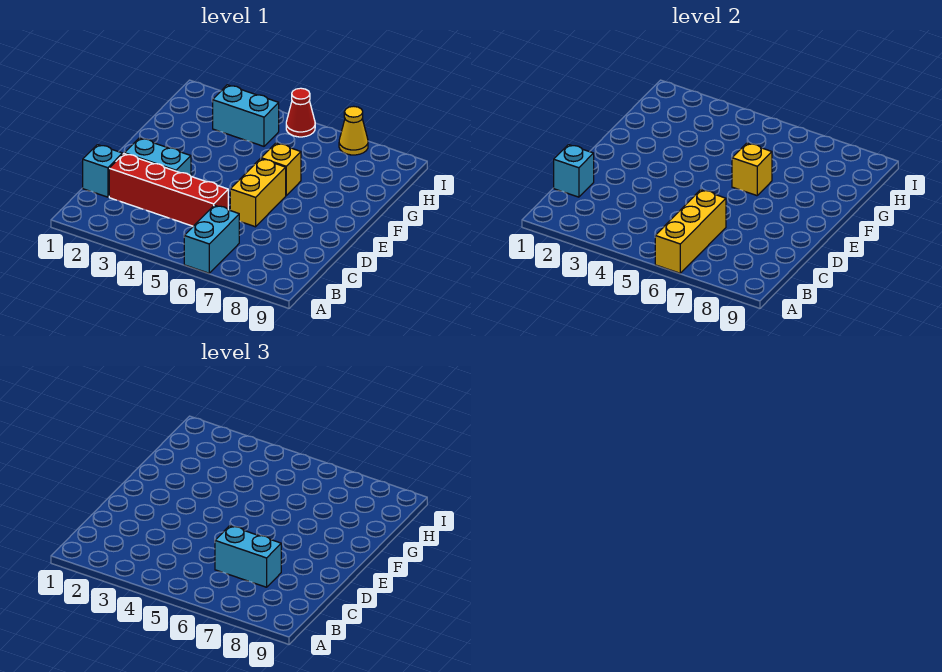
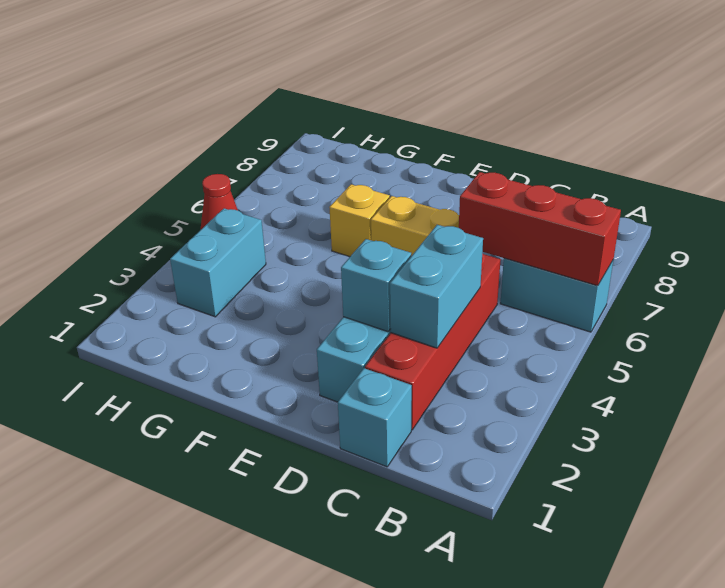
yellow 1x3 brick [655,190,726,273] -> red 1x3 brick [459,172,621,286]
cyan 1x1 brick [554,145,594,197] -> cyan 1x1 brick moved to [341,239,411,332]
cyan 1x2 brick [215,526,281,587] -> cyan 1x2 brick moved to [390,225,483,348]
yellow 1x1 brick [732,143,772,196] -> none
yellow 1x1 cone [339,106,368,155] -> none

